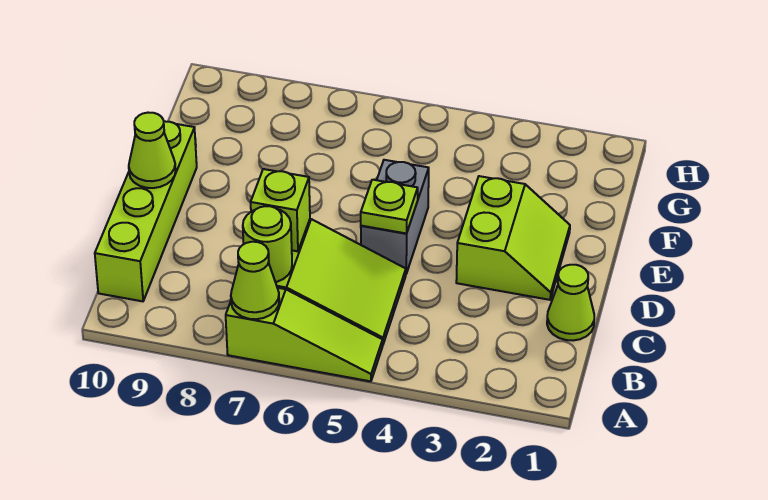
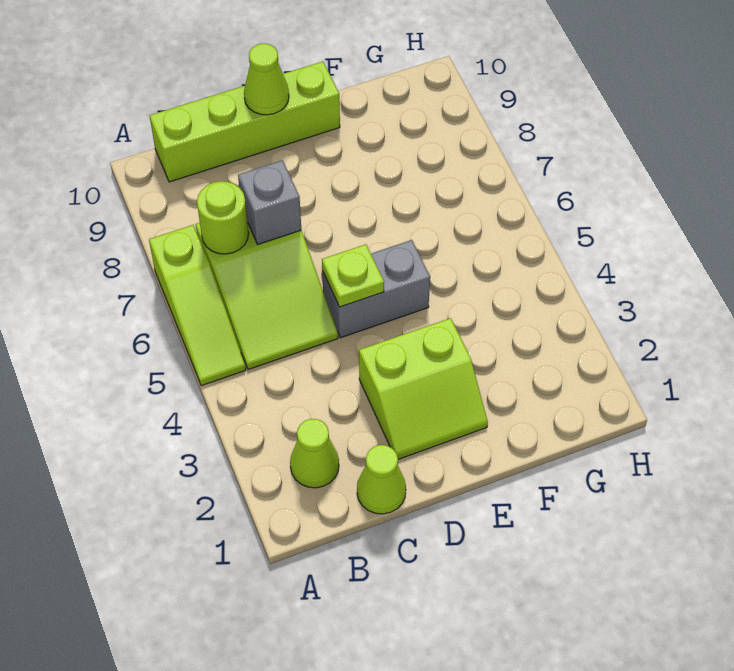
lime 1x1 cone [231,242,279,319] -> lime 1x1 cone moved to [290,419,339,488]
lime 1x1 brick [251,169,310,251] -> grey 1x1 brick [238,160,301,244]

